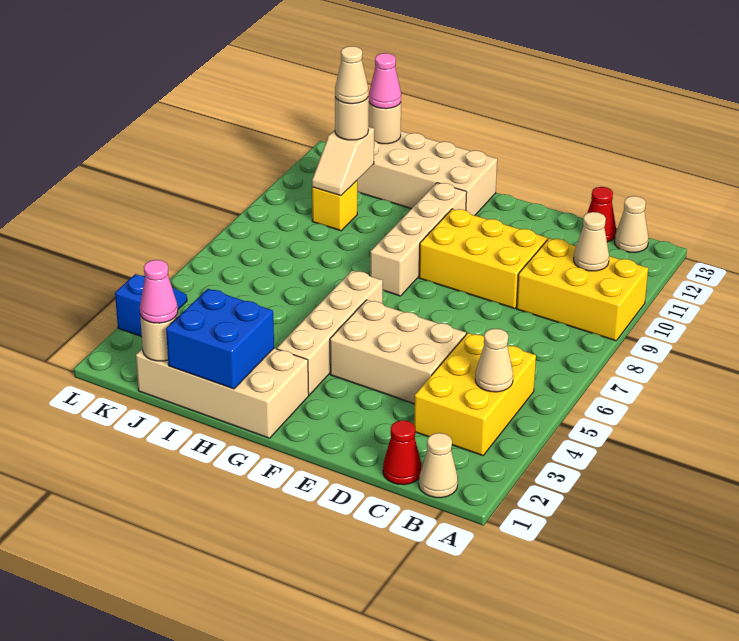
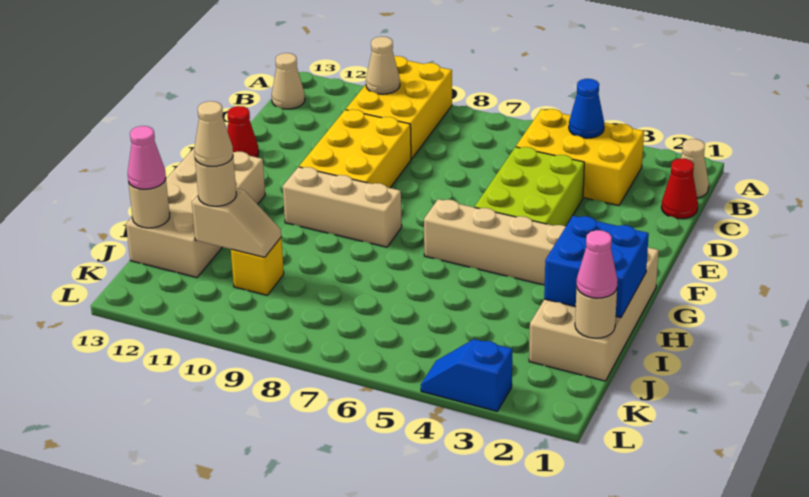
tan 1x1 cone [475,329,513,392] -> blue 1x1 cone [569,79,604,138]
red 1x1 cone [587,187,616,242] -> red 1x1 cone moved to [227,106,259,157]
tan 2x3 brick [330,300,466,404] -> lime 2x3 brick [475,147,584,226]
tan 1x4 brick [370,183,467,296] -> tan 1x3 brick [283,167,402,247]

